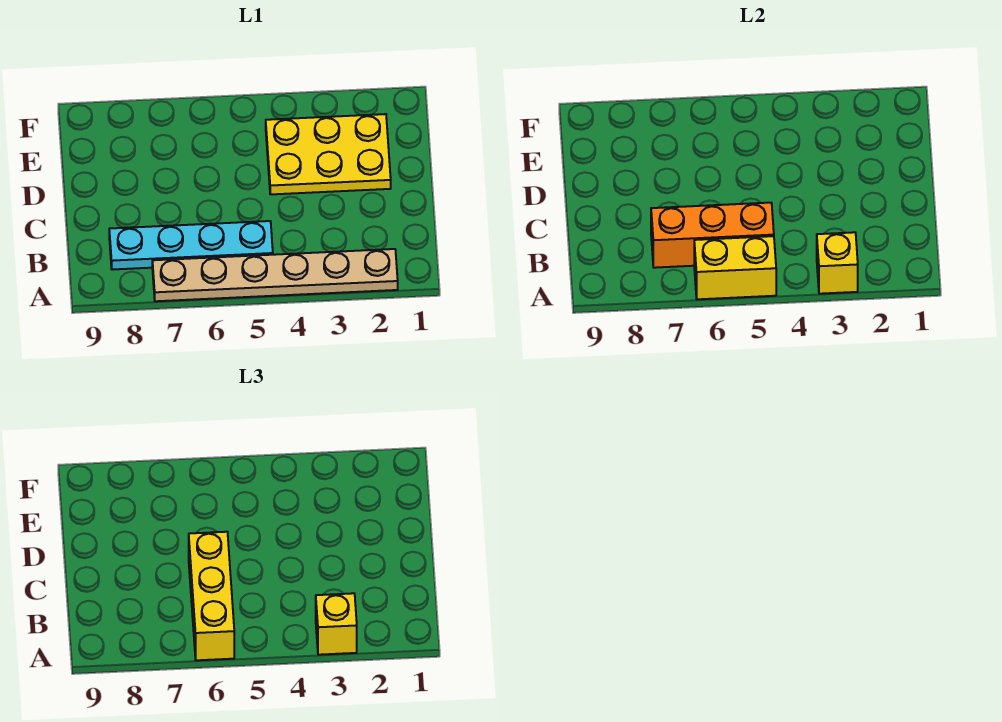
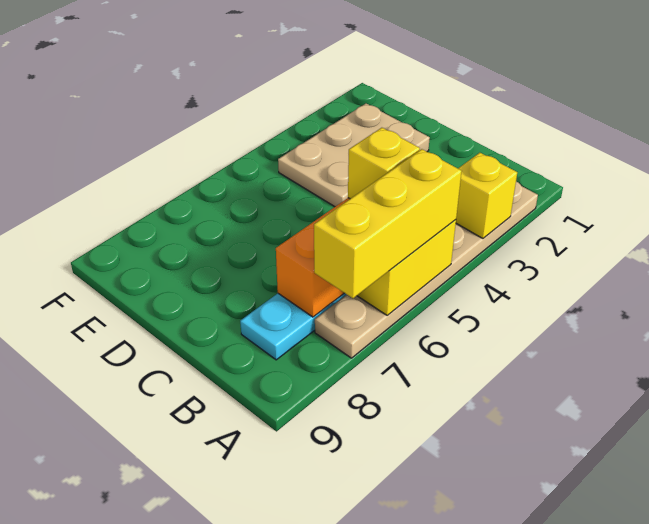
yellow 1x1 brick [316,593,357,655] -> yellow 1x1 brick moved to [348,128,420,199]
yellow 1x3 brick [189,532,234,660] -> yellow 1x3 brick turned to [314,149,462,298]
yellow 2x3 plate [266,114,391,194] -> tan 2x3 plate [278,104,430,207]

